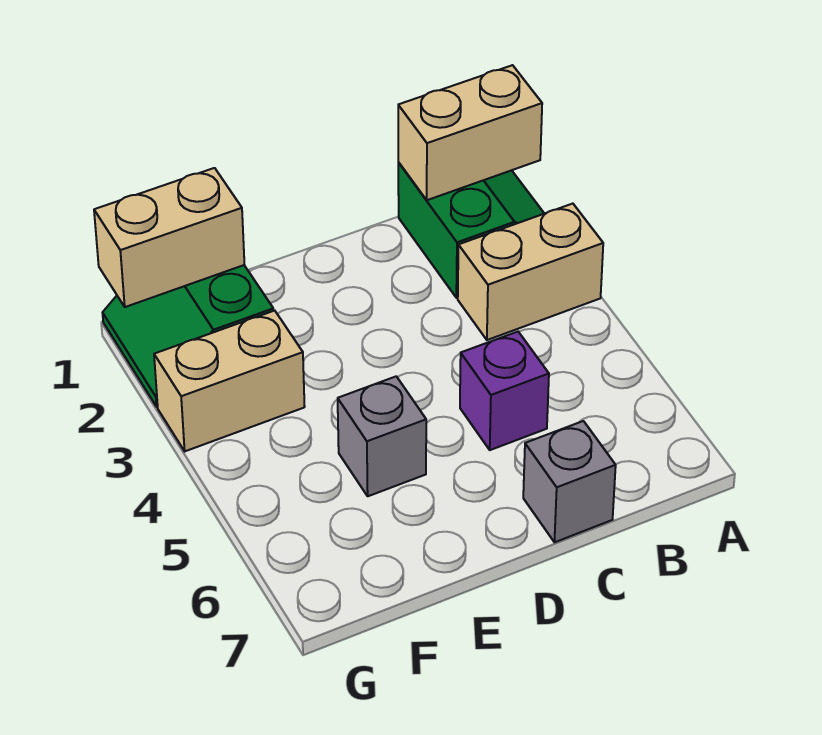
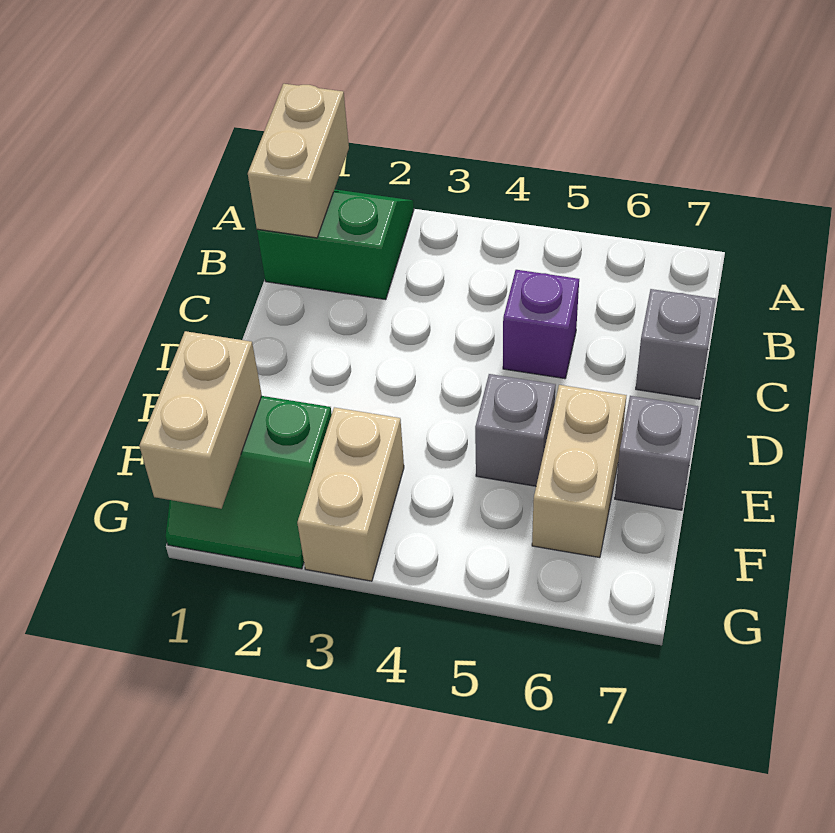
tan 1x2 brick [458,204,603,340] -> tan 1x2 brick moved to [532,385,627,558]
none -> grey 1x1 brick [615,396,698,510]

